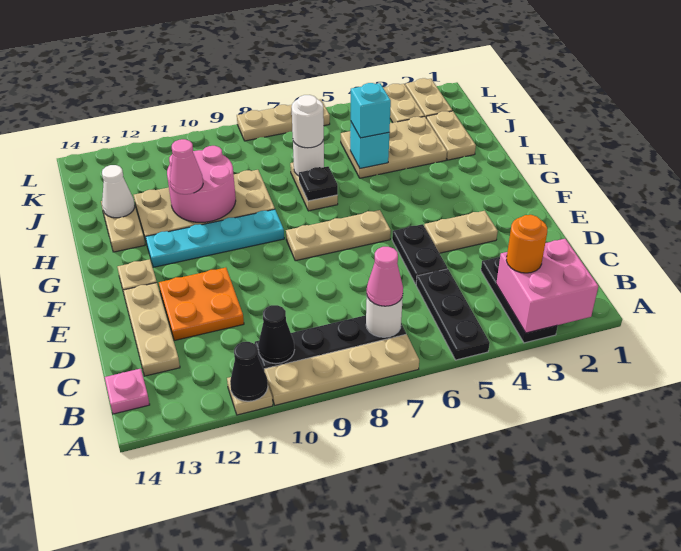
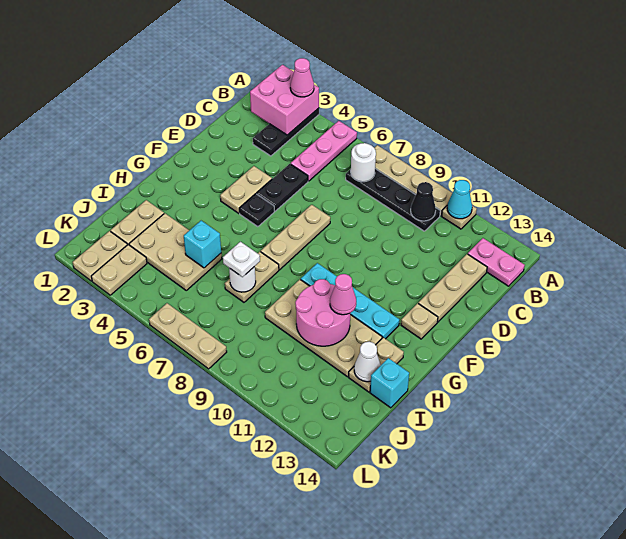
black 1x3 plate [416,269,490,360] -> pink 1x3 plate [291,121,357,181]
black 1x1 cone [230,342,268,401] -> cyan 1x1 cone [447,180,472,219]
orange 1x1 round brick [506,215,547,273] -> none
pink 1x1 cone [367,247,403,306] -> pink 1x1 cone moved to [290,58,314,97]
pink 1x1 plate [105,369,150,414] -> pink 1x2 plate [468,238,525,286]
orange 2x2 plate [159,268,244,341] -> none
tan 1x2 plate [424,211,498,253] -> tan 1x2 plate turned to [220,166,272,213]
tan 1x3 plate [286,210,391,261] -> tan 1x3 plate turned to [261,205,330,270]
black 1x1 plate [299,166,338,201] -> black 1x1 plate moved to [239,194,274,227]
cyan 1x1 brick [351,83,391,138] -> cyan 1x1 brick moved to [370,358,409,408]
white 1x1 round brick [292,95,324,148] -> white 1x1 plate [223,242,260,277]

